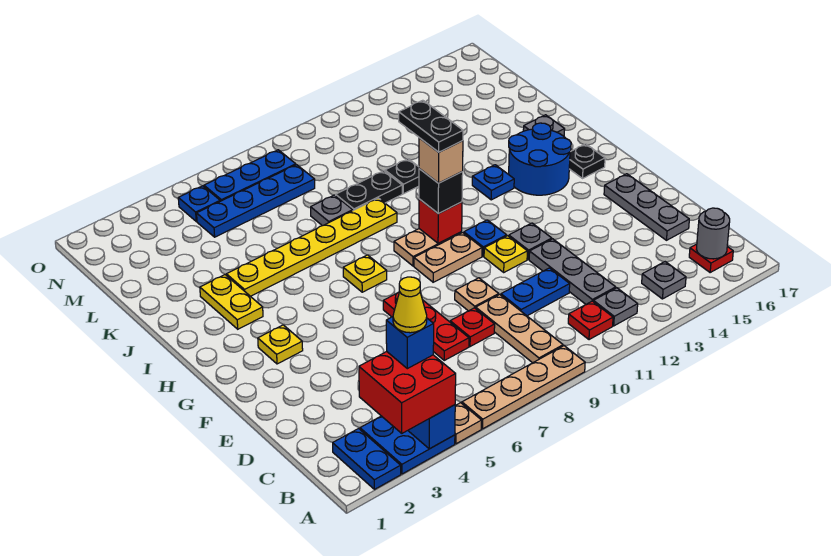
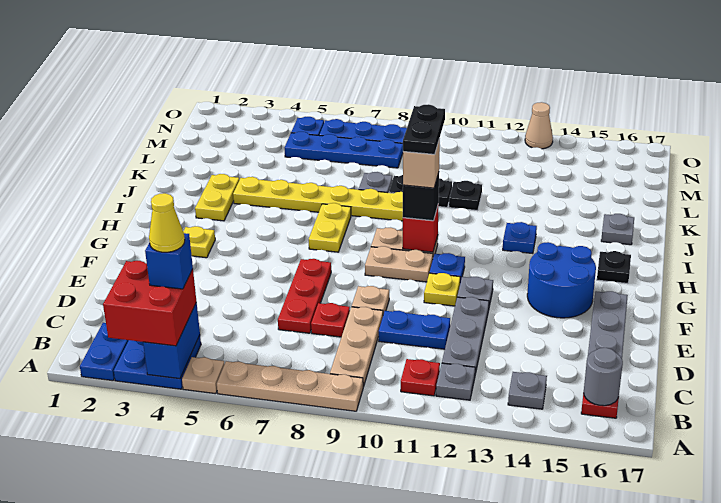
yellow 1x1 plate [343,255,387,292] -> yellow 1x2 plate [309,203,351,252]
blue 2x2 round brick [509,123,571,195] -> blue 2x2 round brick moved to [527,242,596,318]
none -> tan 1x1 cone [525,102,553,149]

